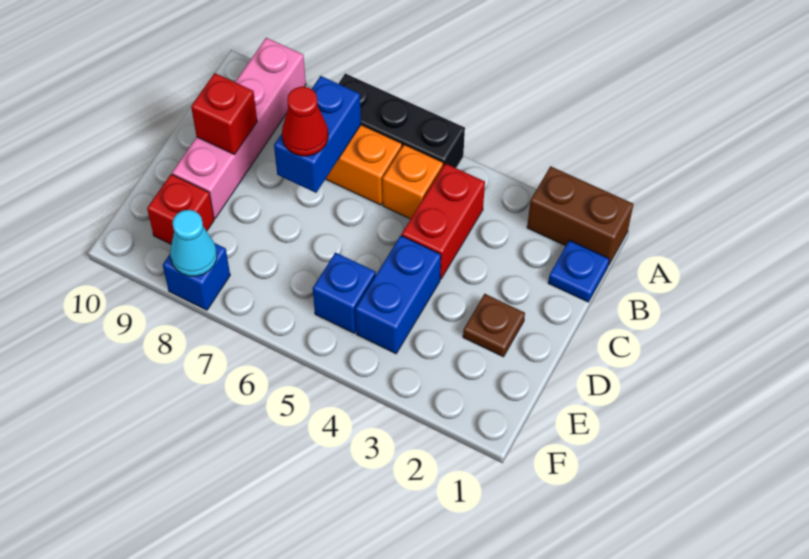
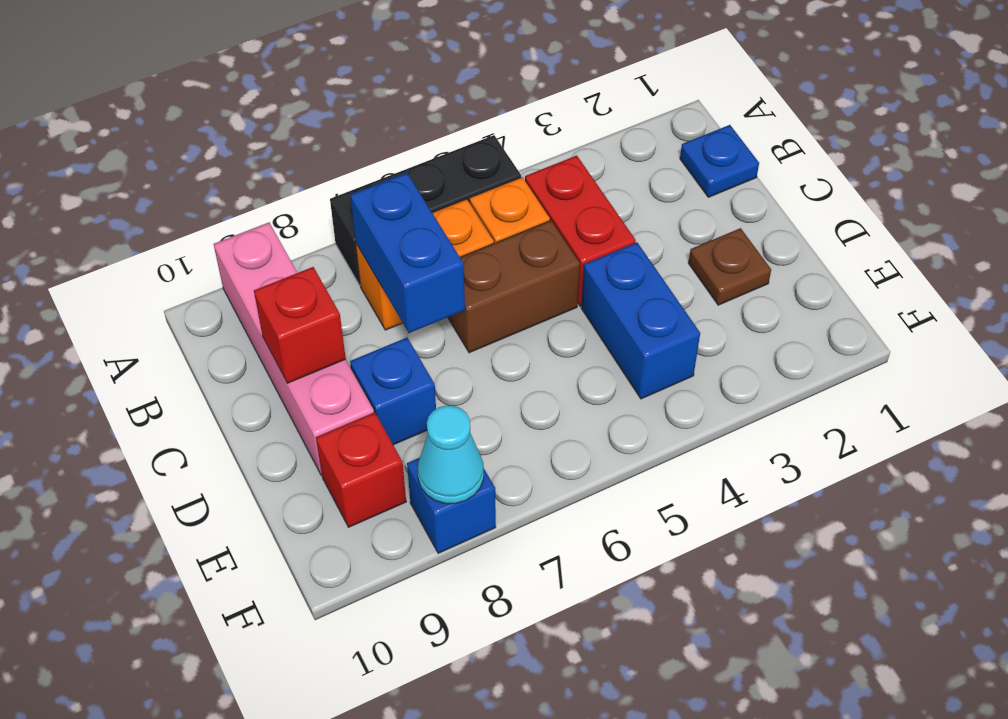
brown 1x2 brick [527,166,633,266] -> brown 1x2 brick moved to [448,221,580,353]
red 1x1 cone [282,87,328,156] -> none
blue 1x1 brick [313,253,376,333] -> blue 1x1 brick moved to [350,338,436,445]

